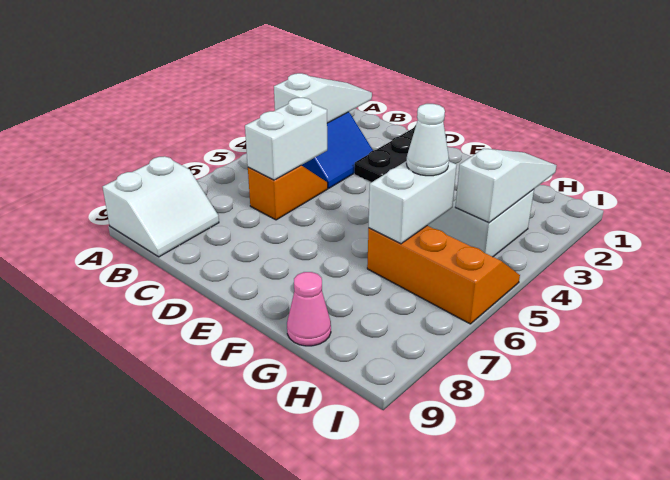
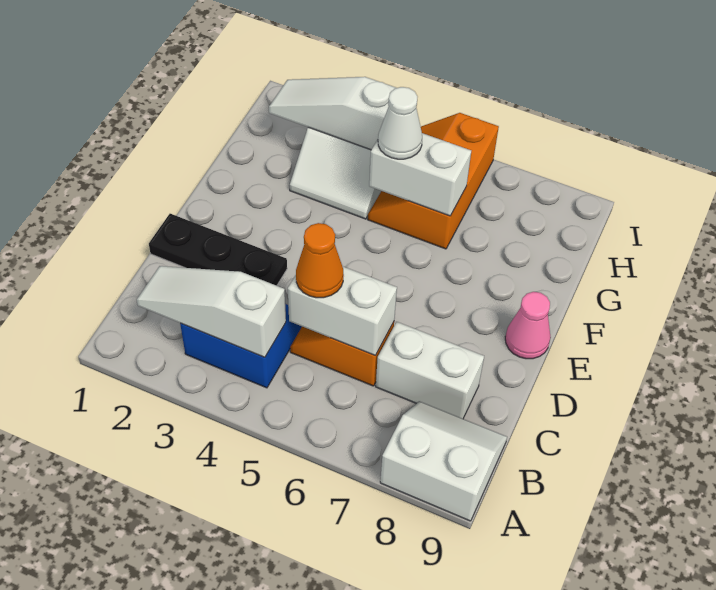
none -> orange 1x1 cone [296,223,344,298]
none -> white 1x2 brick [376,322,484,419]
pink 1x1 cone [287,272,331,346] -> pink 1x1 cone moved to [505,292,551,359]

